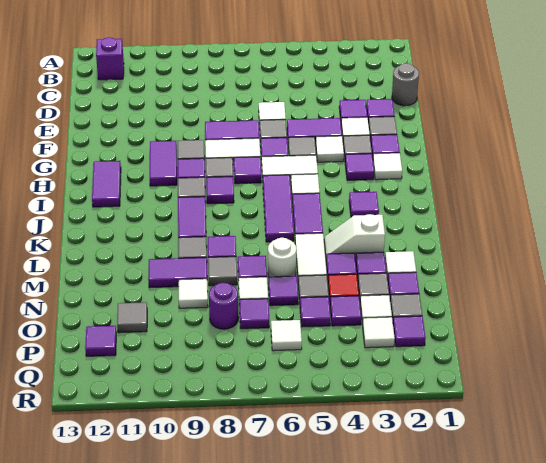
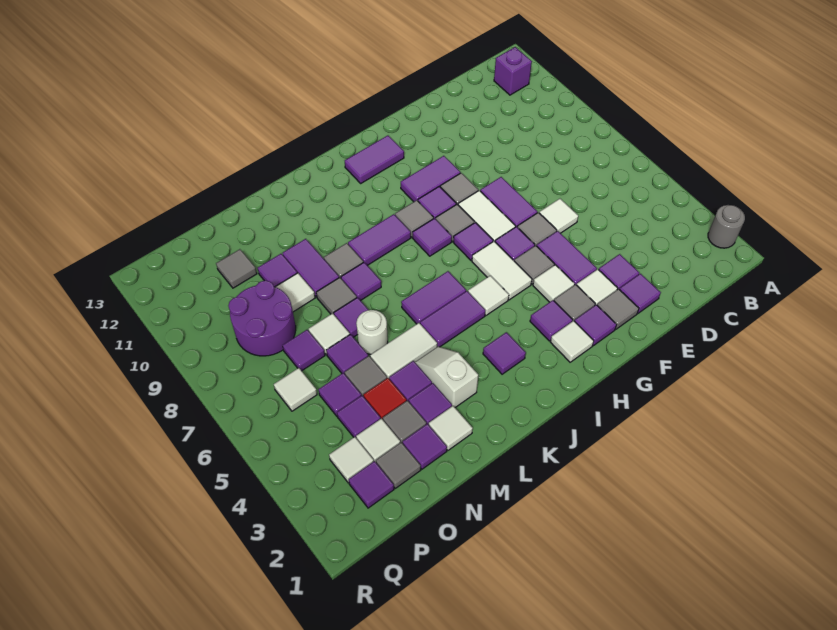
grey 1x1 round brick [392,63,419,106] -> grey 1x1 round brick moved to [708,205,745,248]
purple 1x3 tile [263,175,294,242] -> purple 1x2 tile [401,271,466,324]
purple 1x1 round brick [209,283,239,329] -> purple 2x2 round brick [228,281,296,356]
purple 1x1 tile [85,326,116,356] -> purple 1x1 tile moved to [258,254,297,287]

